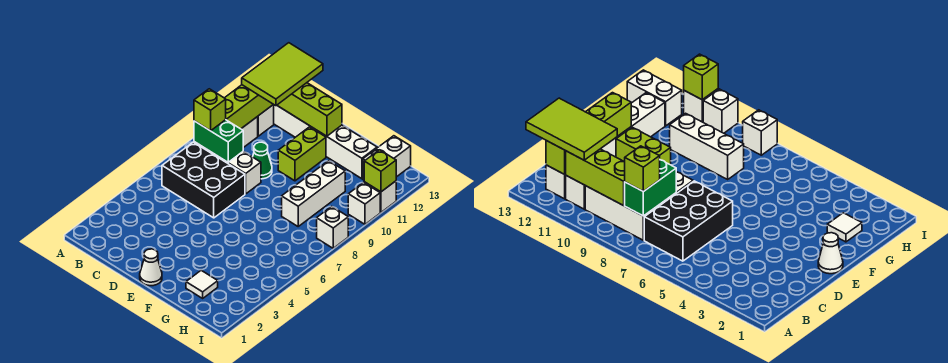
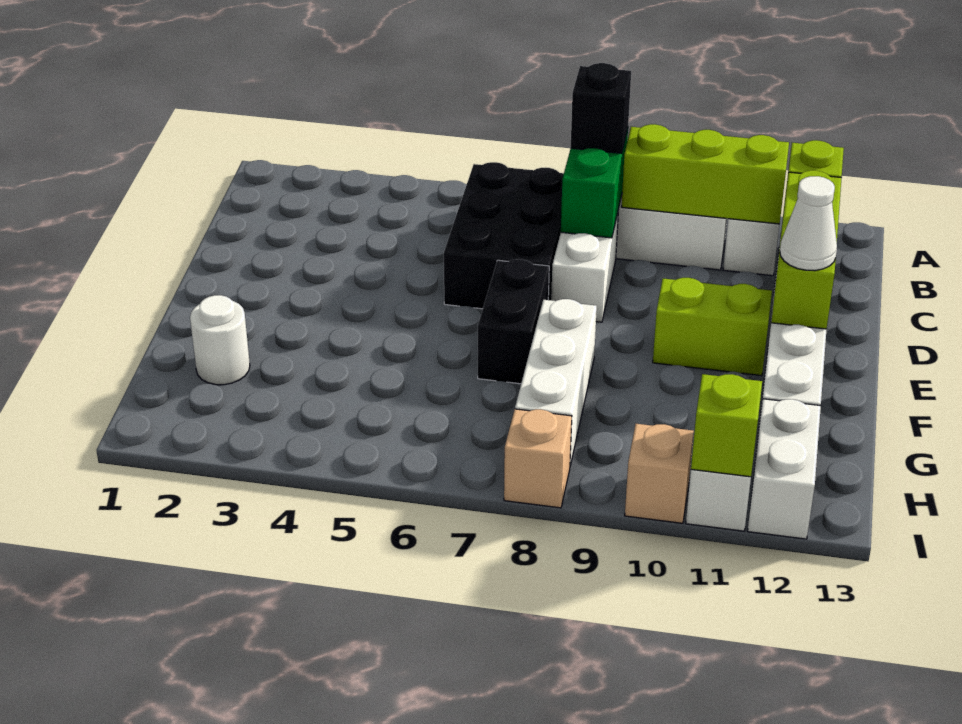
lime 1x1 brick [194,89,226,131] -> black 1x1 brick [571,63,631,153]
lime 2x3 tile [242,43,323,106] -> none
green 1x1 cone [253,142,272,179] -> none
white 1x1 cone [140,249,162,286] -> white 1x1 cone moved to [780,176,837,271]
none -> black 1x2 brick [478,259,549,384]
white 1x1 tile [186,270,218,298] -> white 1x1 round brick [190,295,250,385]
white 1x3 brick [282,161,345,226] -> white 1x3 brick turned to [515,299,597,465]
white 1x2 brick [363,136,411,180] -> white 1x2 brick turned to [748,399,821,539]
white 1x1 brick [317,207,348,248] -> tan 1x1 brick [504,409,572,508]
white 1x1 brick [348,183,380,224] -> tan 1x1 brick [625,424,694,523]

